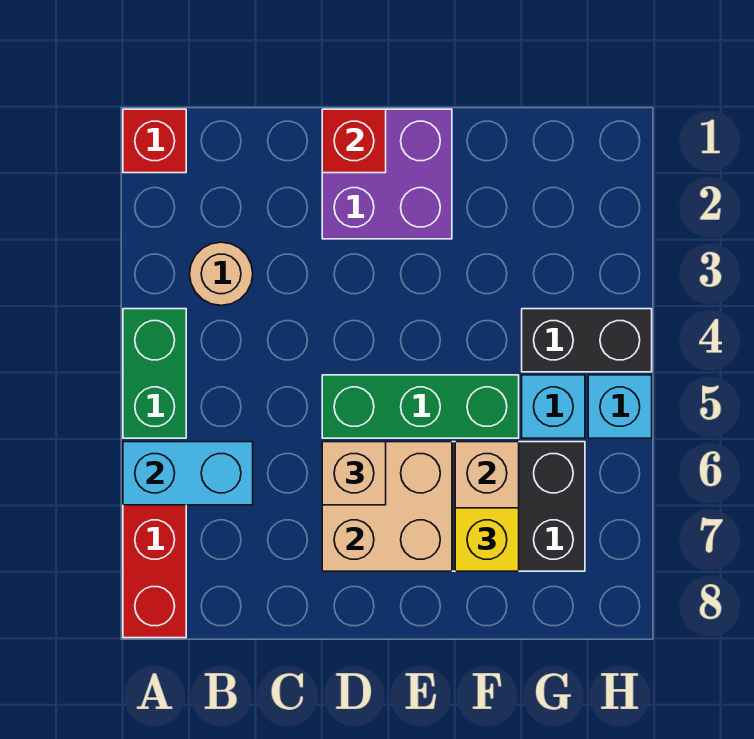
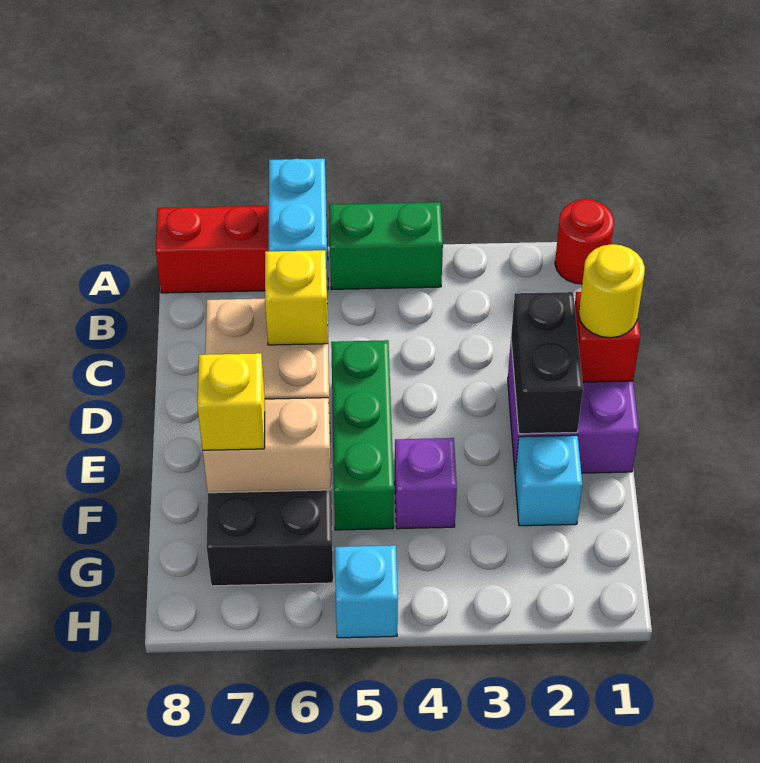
red 1x1 brick [123,109,186,173] -> red 1x1 round brick [555,199,614,284]
tan 1x1 round brick [190,242,253,305] -> none
none -> yellow 1x1 round brick [579,244,645,338]
tan 1x1 brick [322,442,386,505] -> yellow 1x1 brick [265,250,328,345]
none -> purple 1x1 brick [395,438,457,529]
black 1x2 brick [522,309,652,372] -> black 1x2 brick moved to [511,292,583,434]
cyan 1x1 brick [522,375,585,438] -> cyan 1x1 brick moved to [515,435,582,526]

